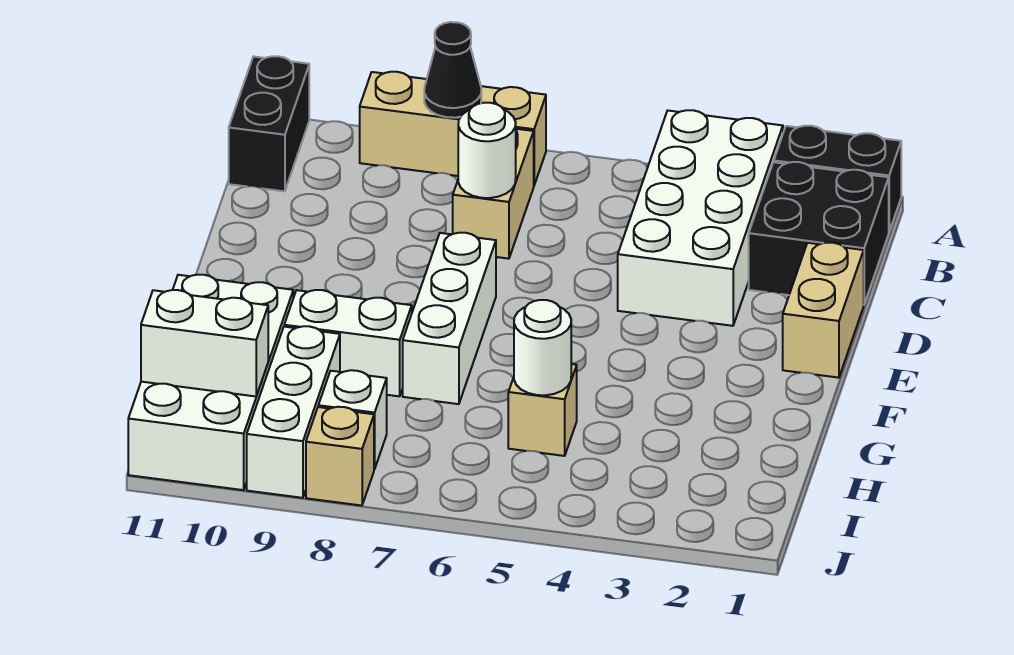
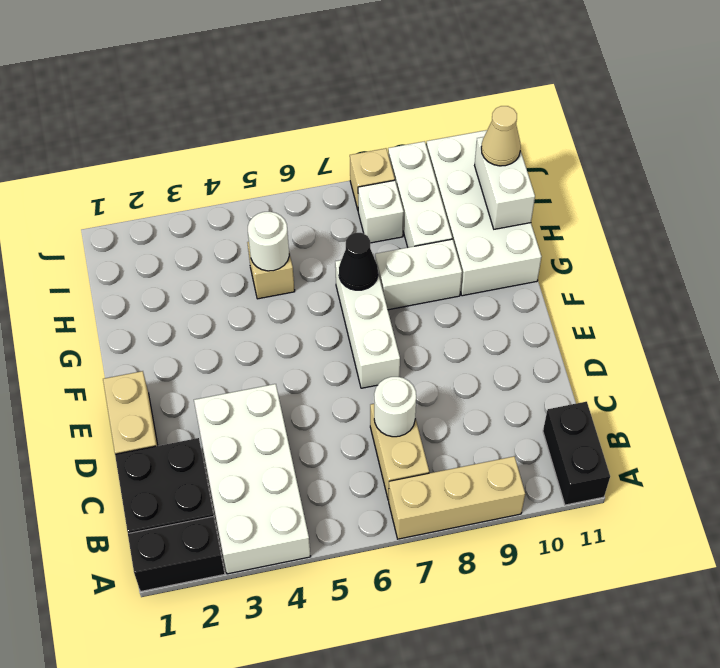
black 1x1 cone [424,22,481,118] -> black 1x1 cone moved to [339,233,378,290]
white 1x2 brick [141,290,268,396] -> white 1x2 brick turned to [475,137,535,229]
none -> tan 1x1 cone [481,106,521,166]

